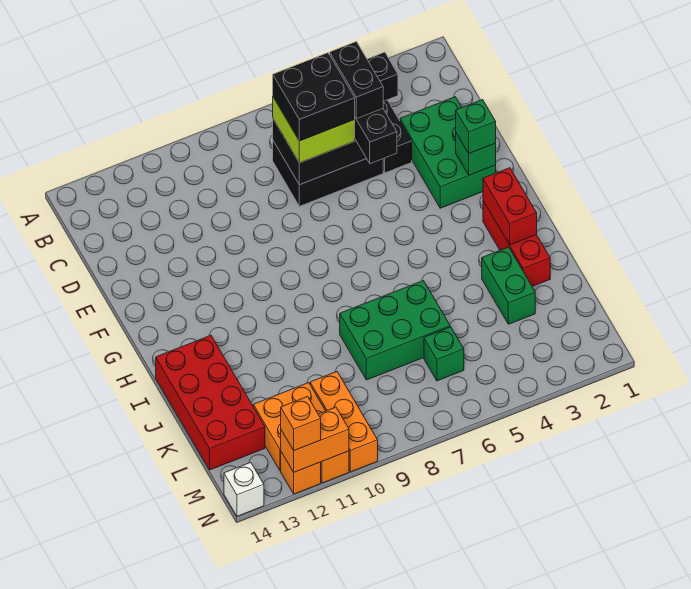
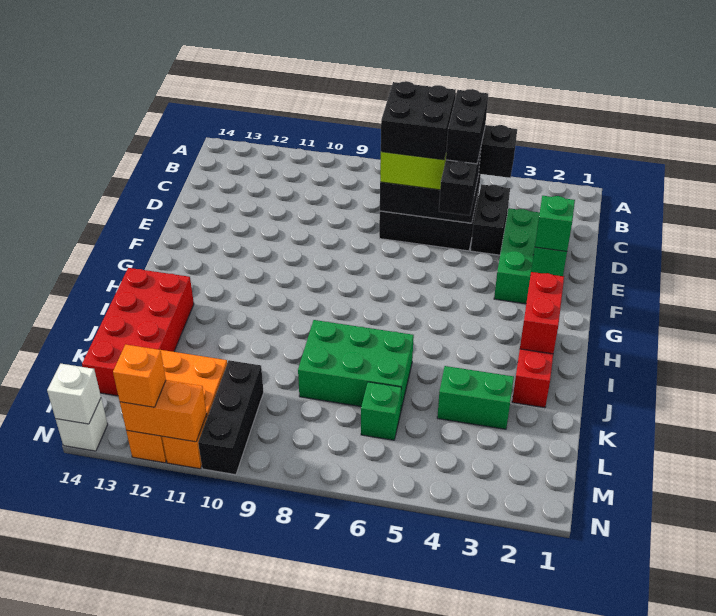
green 1x2 brick [482,247,535,324] -> green 1x2 brick turned to [437,366,514,429]
orange 1x3 brick [310,372,378,472] -> black 1x3 brick [198,360,264,475]
none -> white 1x1 brick [47,364,101,424]

